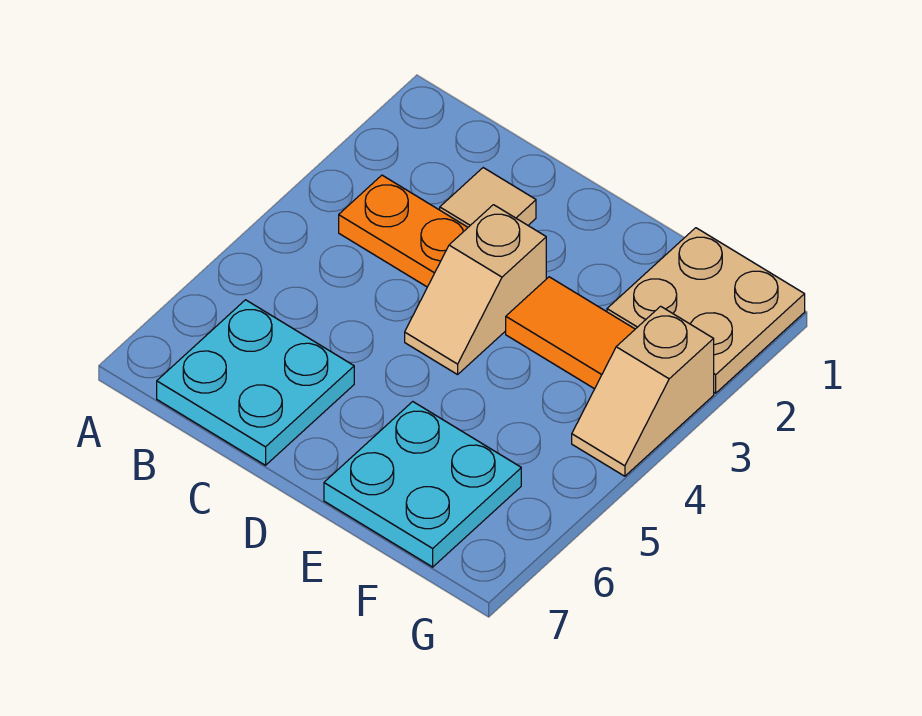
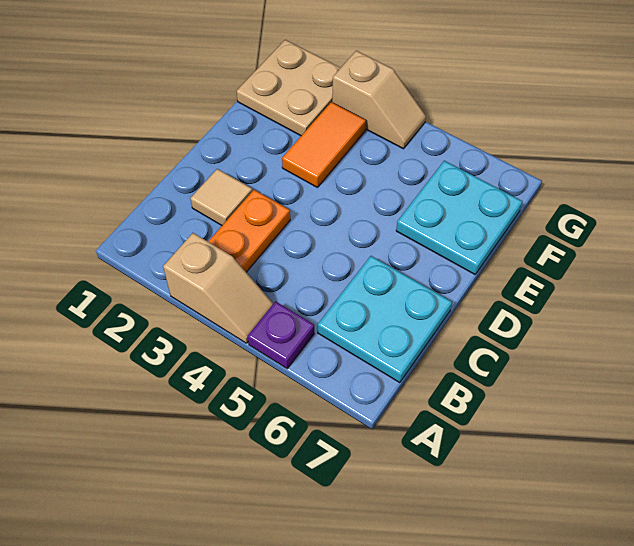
none -> purple 1x1 plate [248,301,314,369]
tan 1x2 slope [405,205,546,375] -> tan 1x2 slope moved to [163,233,273,343]

